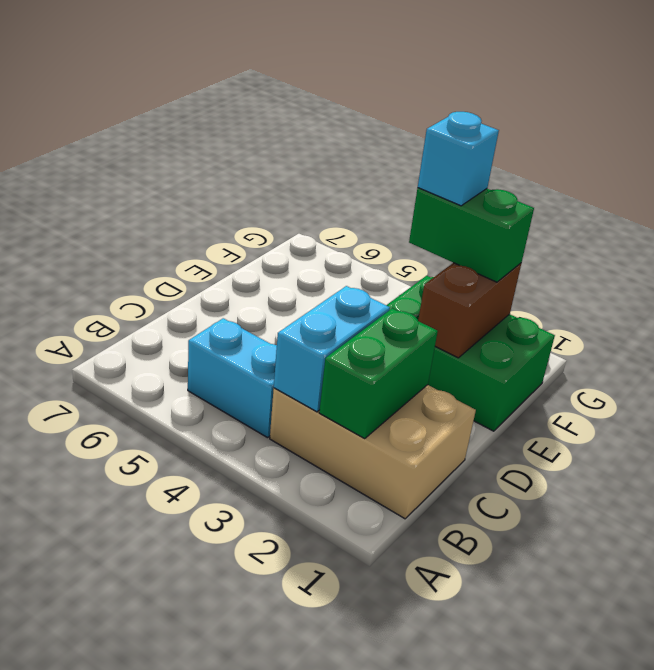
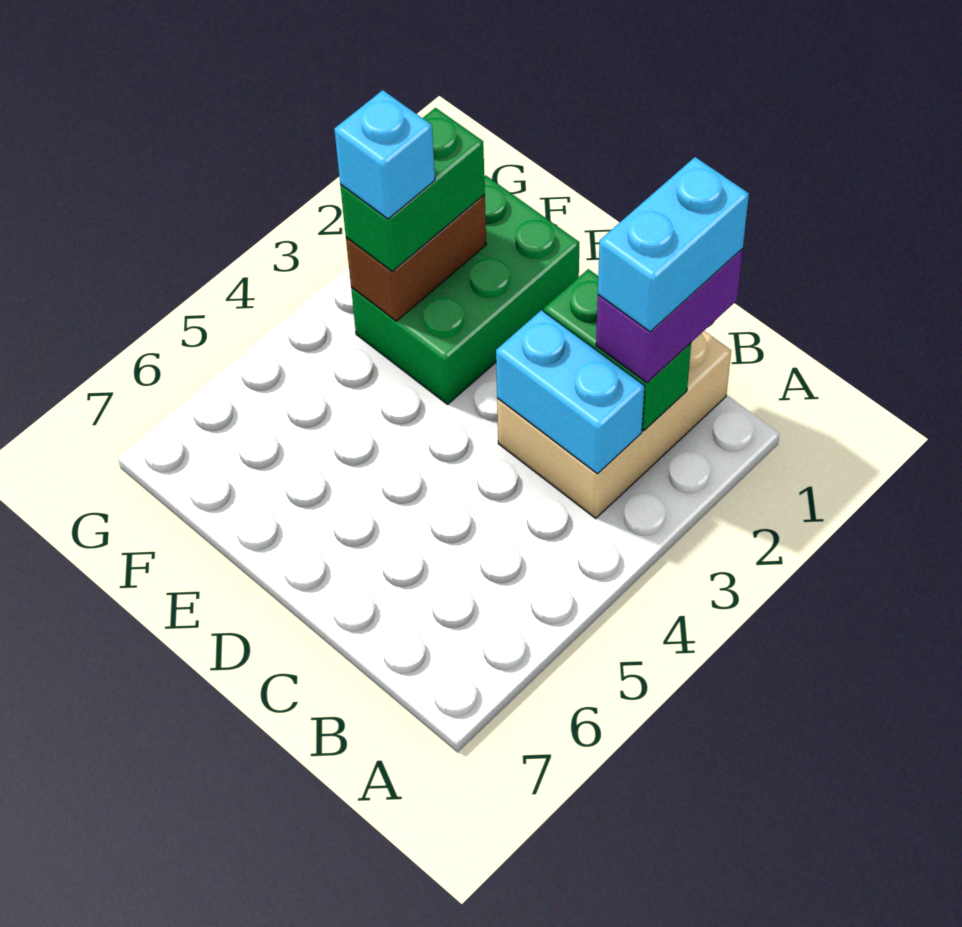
none -> purple 1x2 brick [596,249,743,383]
cyan 1x2 brick [188,318,277,438] -> cyan 1x2 brick moved to [598,157,749,332]
brown 1x2 brick [418,263,521,358] -> brown 1x2 brick turned to [346,195,486,321]

